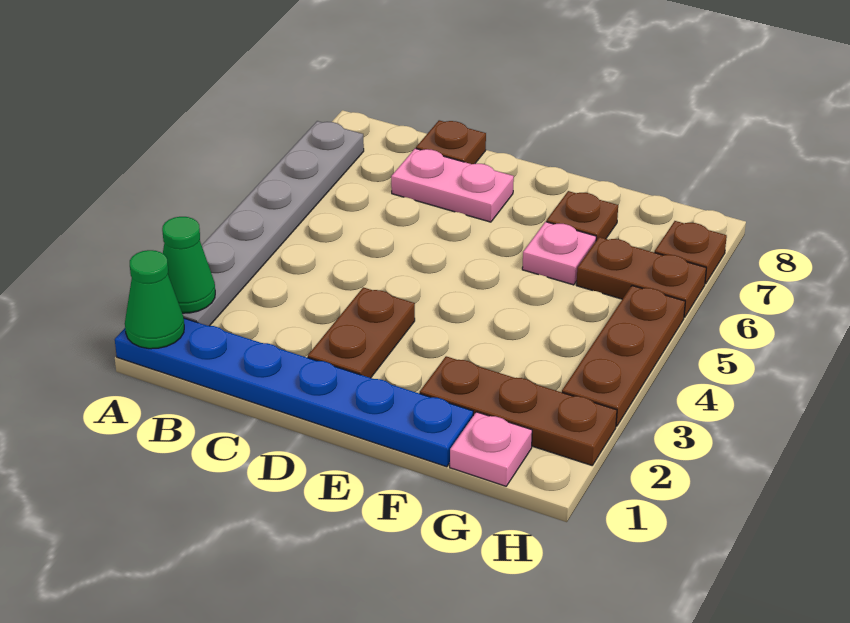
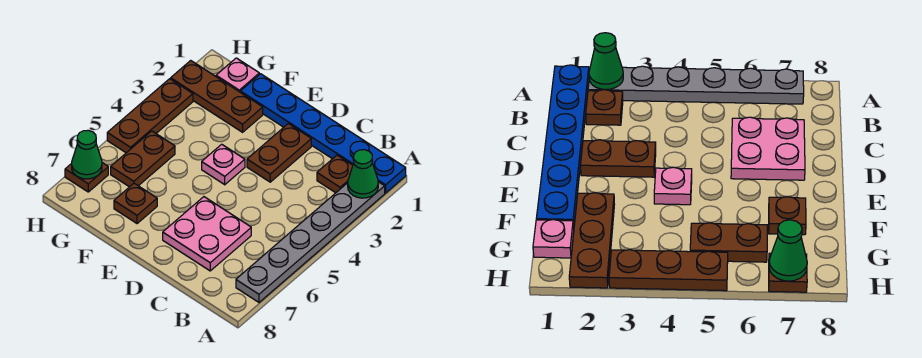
green 1x1 cone [125,250,184,349] -> green 1x1 cone moved to [72,130,102,179]
pink 1x2 plate [391,148,514,222] -> pink 2x2 plate [163,197,251,271]
brown 1x1 plate [416,120,486,164] -> brown 1x1 plate moved to [317,155,353,193]
pink 1x1 plate [522,222,596,285] -> pink 1x1 plate moved to [202,144,245,185]
brown 1x2 plate [576,237,706,317] -> brown 1x2 plate turned to [111,131,175,187]

